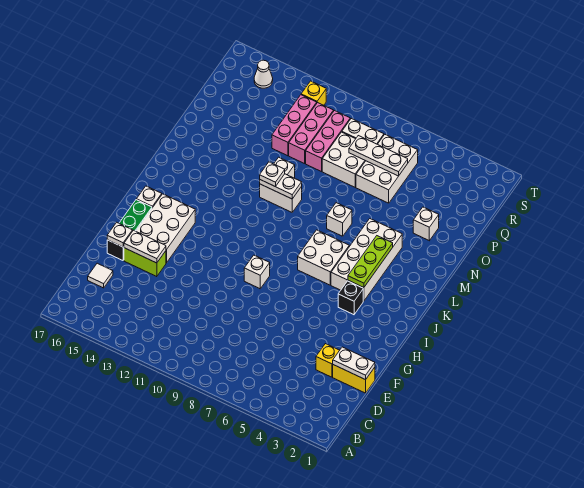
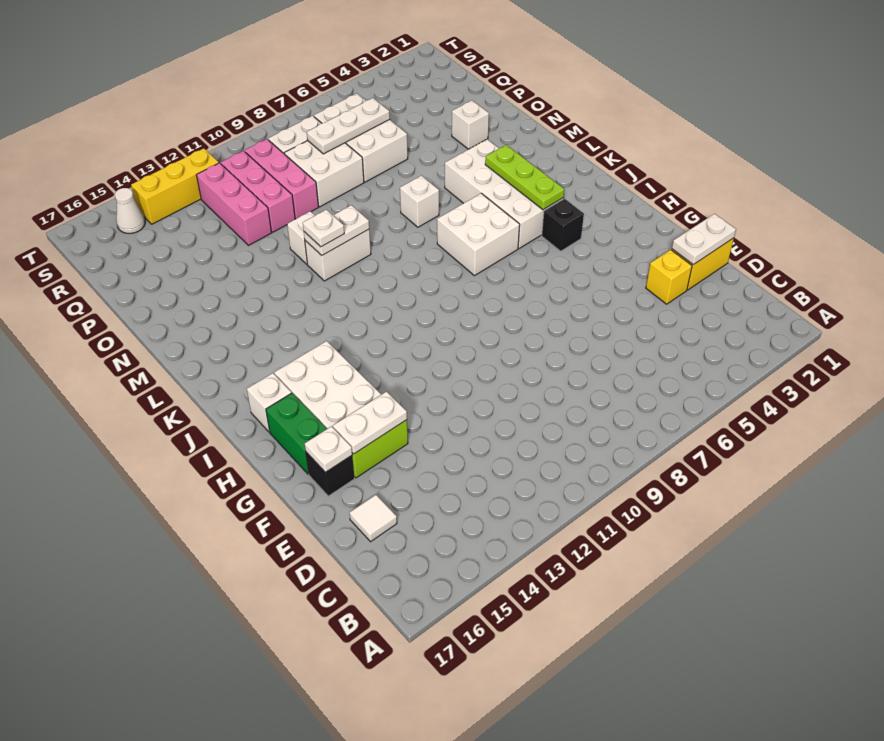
white 1x1 brick [244,255,270,289] -> none
yellow 1x1 brick [301,81,326,105] -> yellow 1x3 brick [131,148,219,224]

